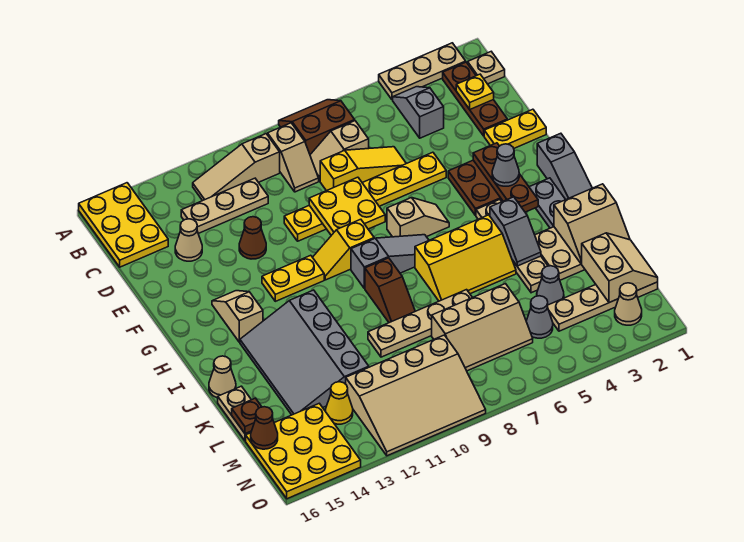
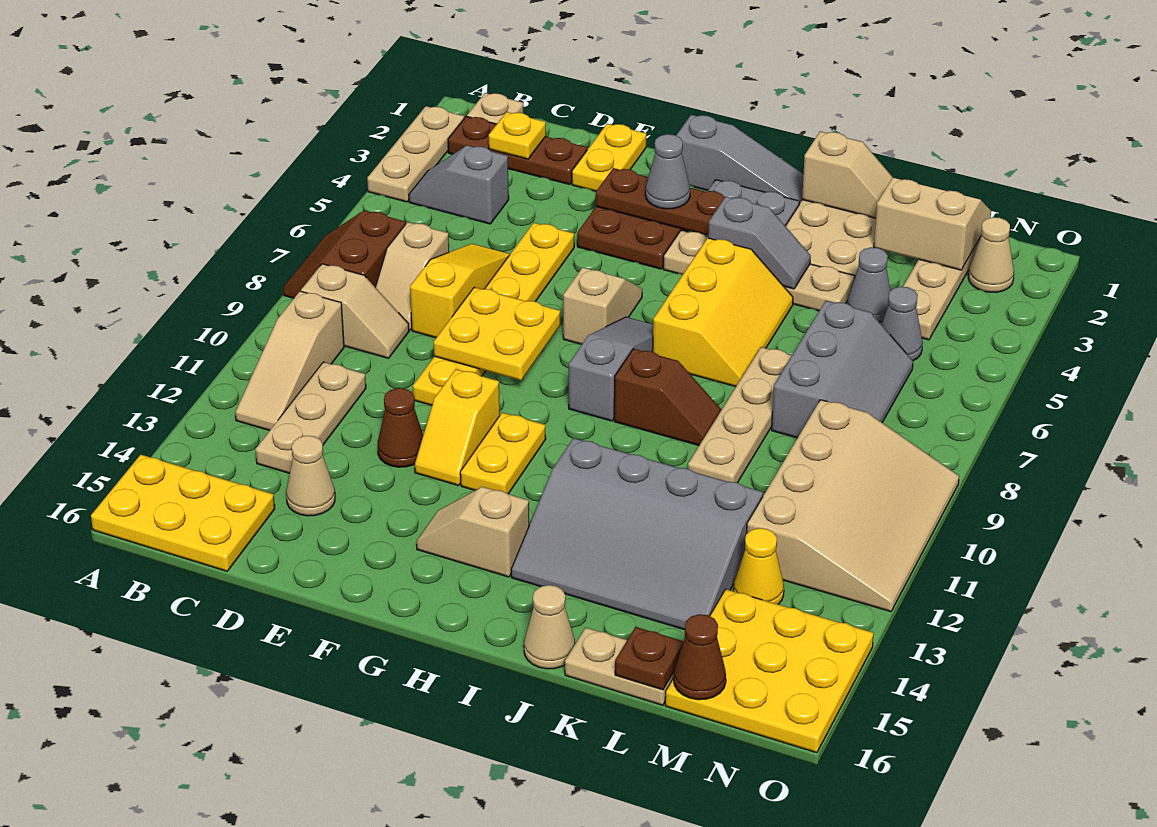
yellow 1x2 slope [313,219,374,280] -> yellow 1x2 slope moved to [415,369,500,486]
tan 2x2 slope [554,184,630,264] -> tan 1x2 slope [802,131,893,218]
tan 2x3 slope [432,284,533,371] -> grey 2x3 slope [772,301,913,438]

